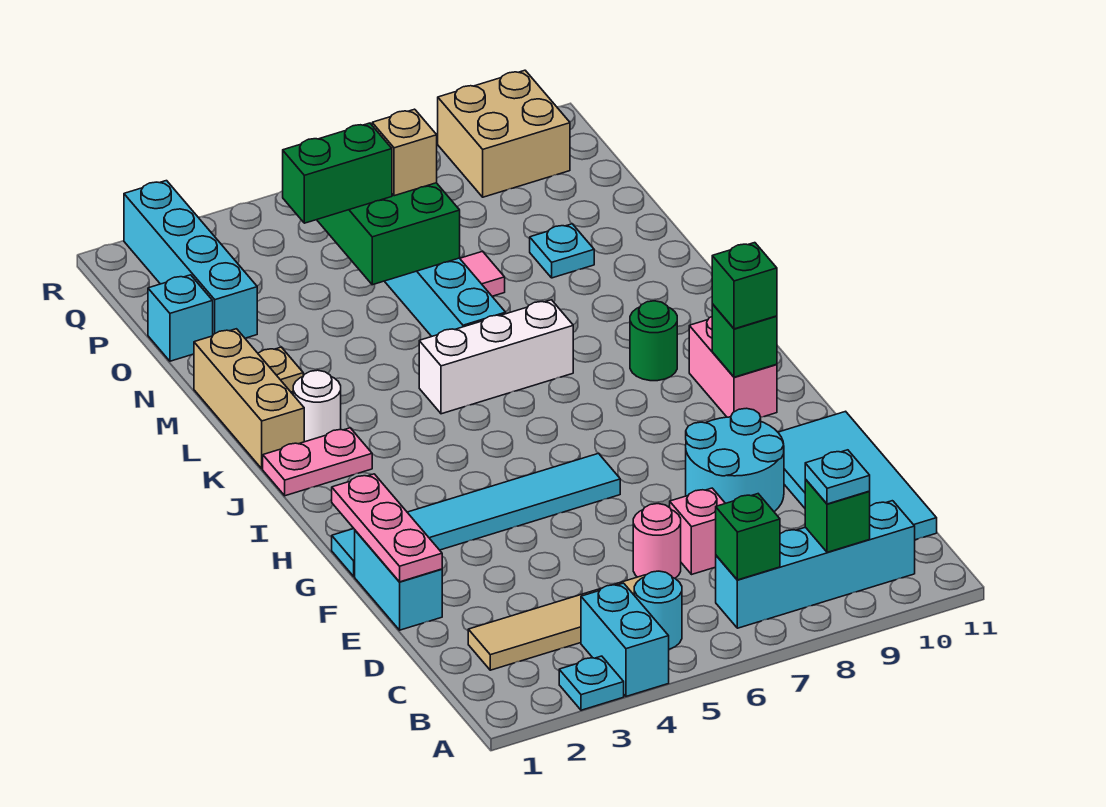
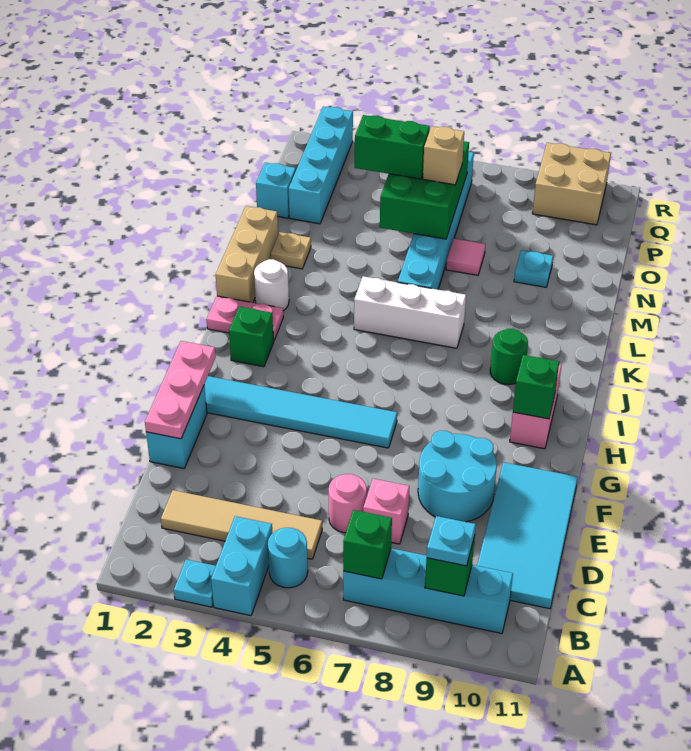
green 1x1 brick [712,243,777,329] -> green 1x1 brick moved to [229,307,274,367]

